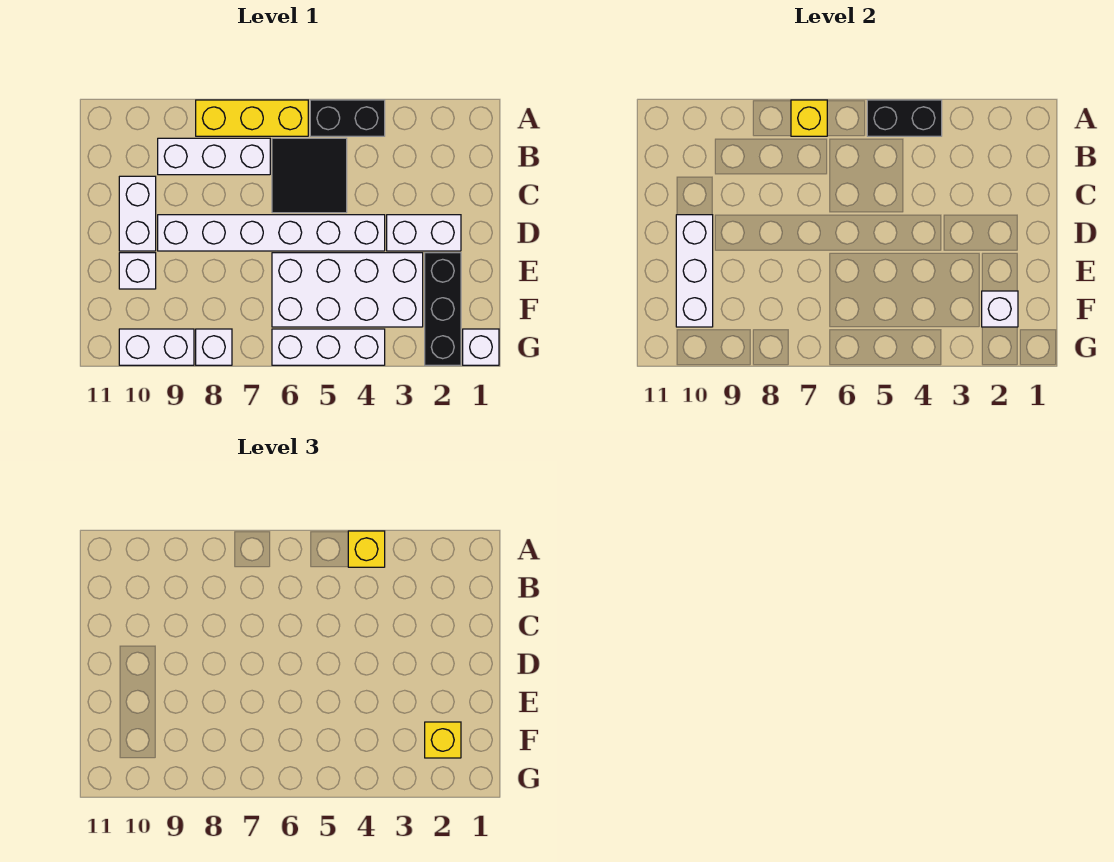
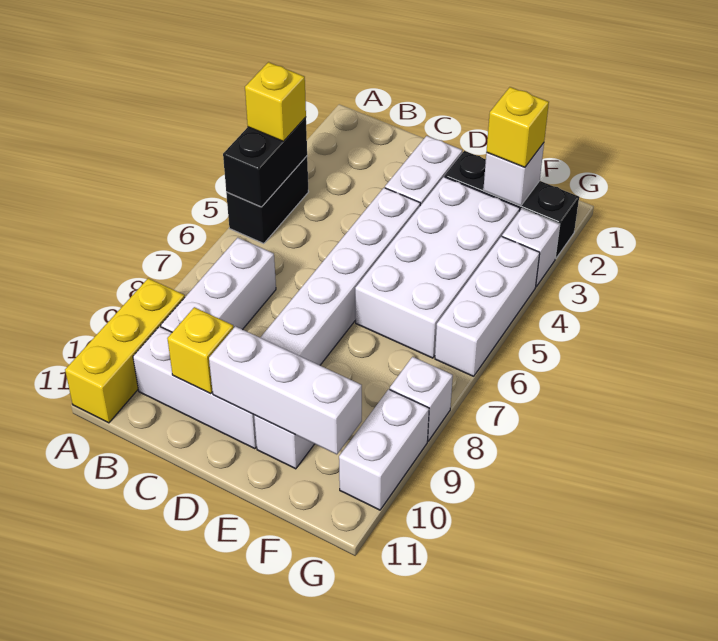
yellow 1x3 brick [196,100,308,136] -> yellow 1x3 brick moved to [65,278,185,423]
yellow 1x1 brick [791,100,827,136] -> yellow 1x1 brick moved to [167,307,234,394]
black 2x2 tile [272,138,347,213] -> none
white 1x2 brick [119,176,156,251] -> white 1x3 brick [133,327,257,449]
white 1x1 brick [463,329,499,365] -> white 1x1 brick moved to [502,209,560,287]

